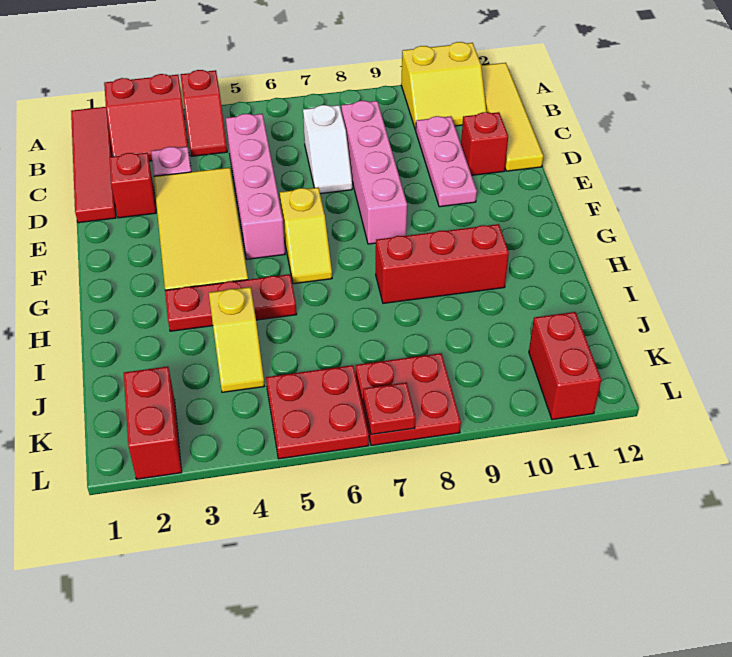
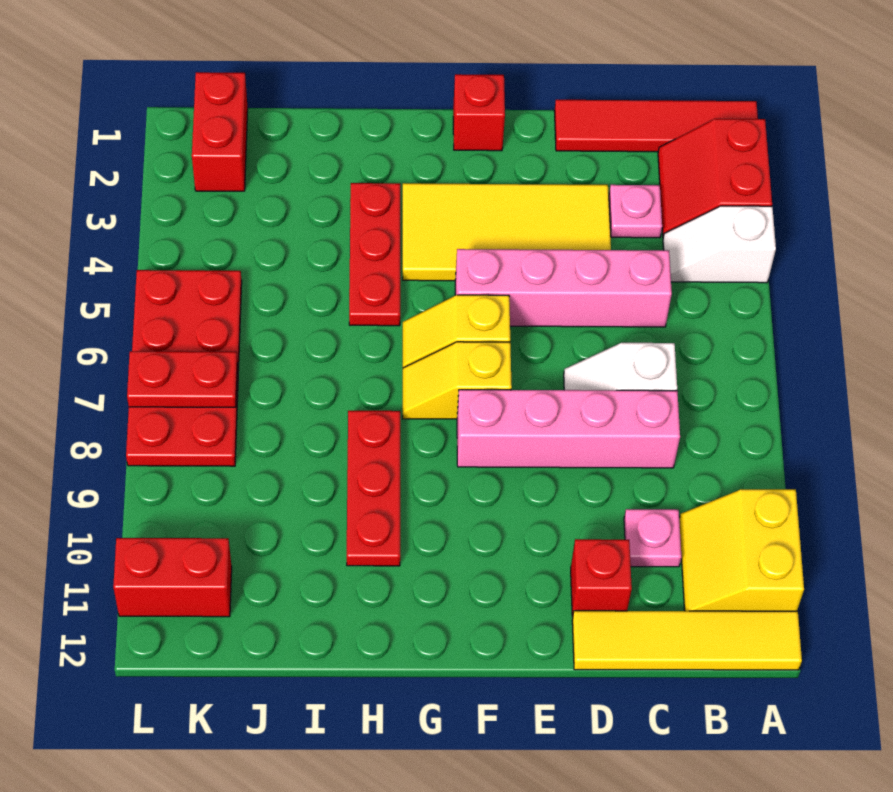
red 1x2 slope [180,70,227,156] -> white 1x2 slope [663,206,776,283]
pink 1x3 plate [416,116,477,207] -> pink 1x1 plate [624,509,681,567]
red 1x1 brick [109,153,156,218] -> red 1x1 brick moved to [453,74,505,151]
red 1x3 brick [376,224,509,303] -> red 1x3 plate [347,411,400,566]
yellow 1x2 slope [209,287,264,392] -> yellow 1x2 slope moved to [403,342,512,419]
red 1x2 brick [124,367,182,479] -> red 1x2 brick turned to [192,72,248,191]
red 1x1 plate [363,382,416,434] -> red 1x2 plate [127,351,237,407]

